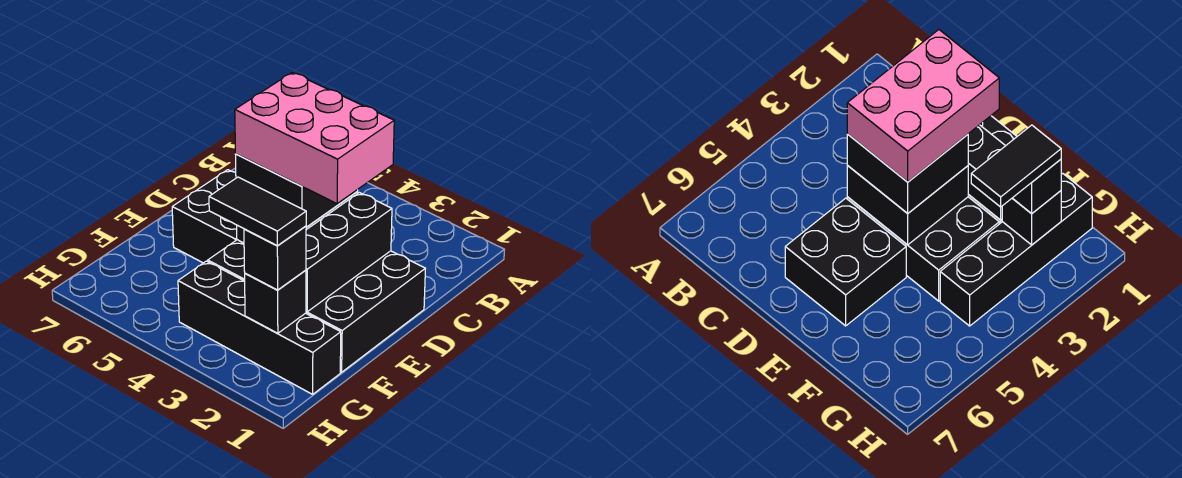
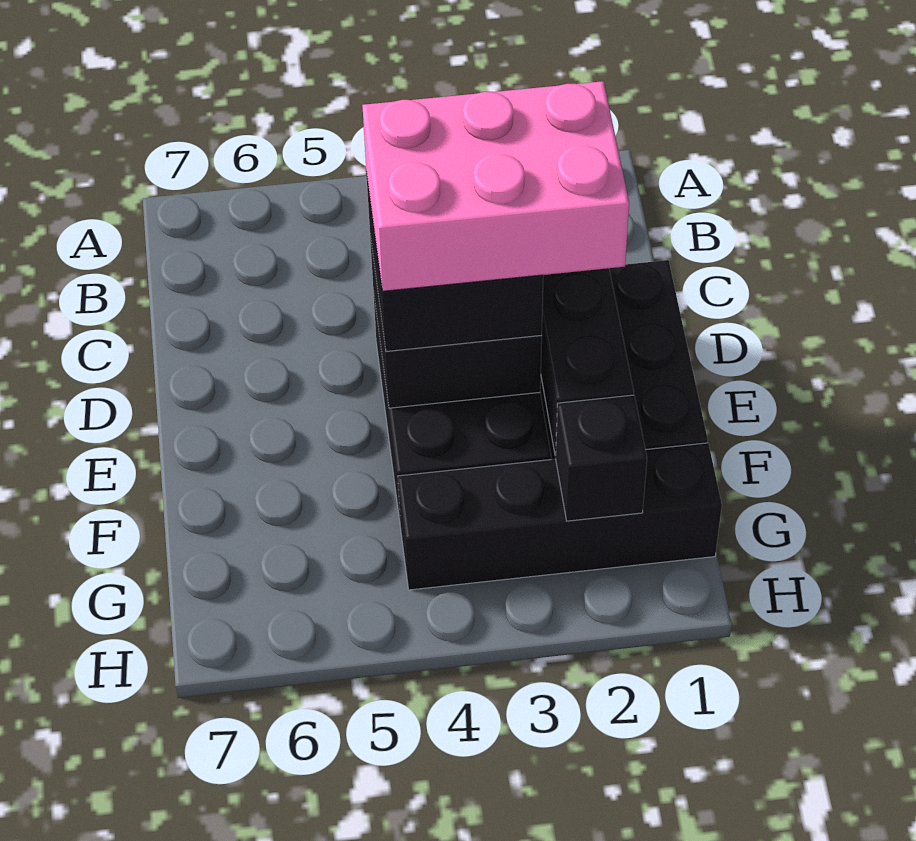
black 2x2 brick [172,170,237,263] -> none
black 1x1 brick [244,226,306,290] -> none
black 1x2 tile [209,177,306,246] -> none

